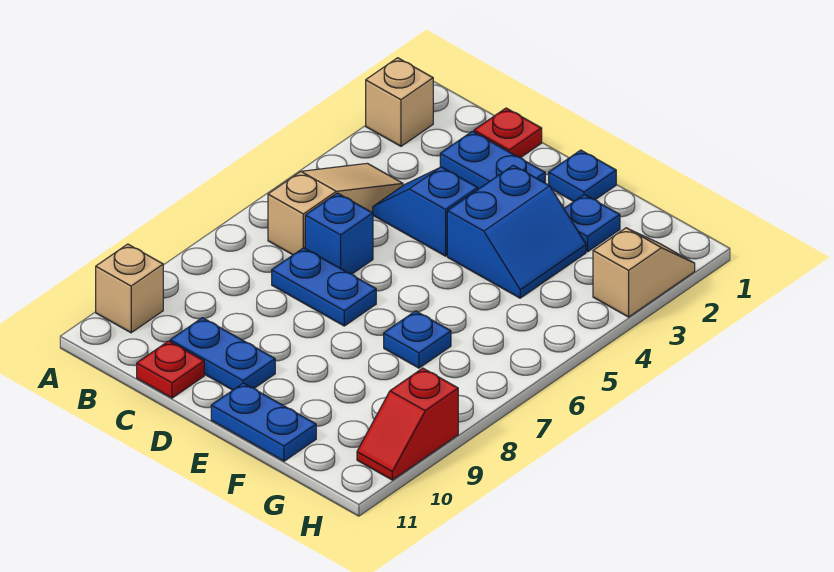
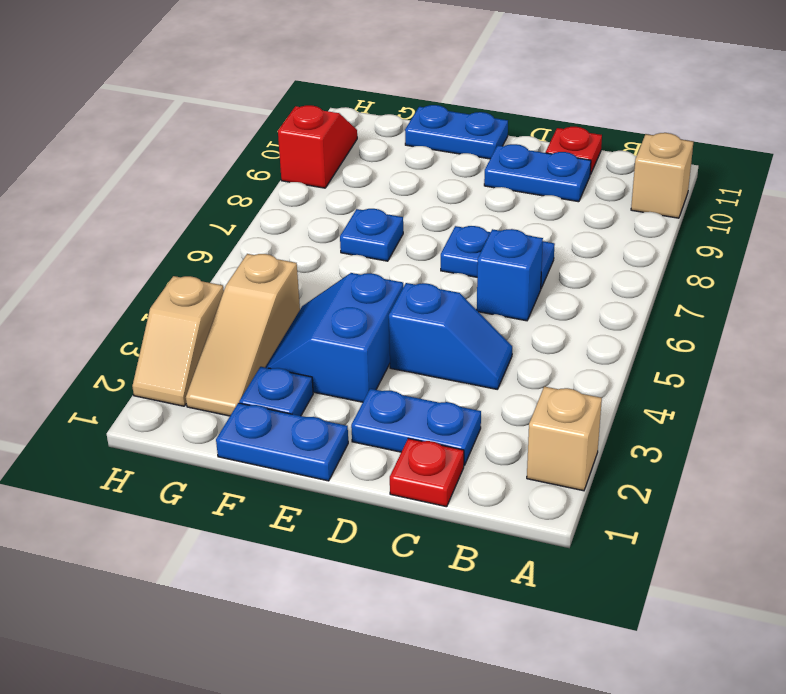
tan 1x3 slope [268,163,403,255] -> tan 1x3 slope moved to [186,254,300,416]
blue 1x1 plate [549,150,616,202] -> blue 1x2 plate [216,403,348,481]

